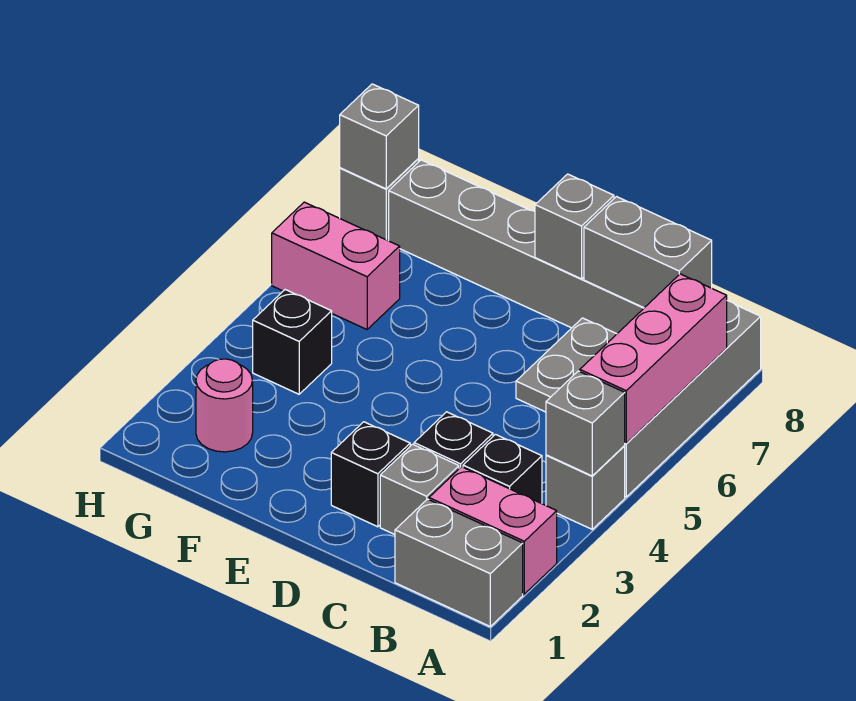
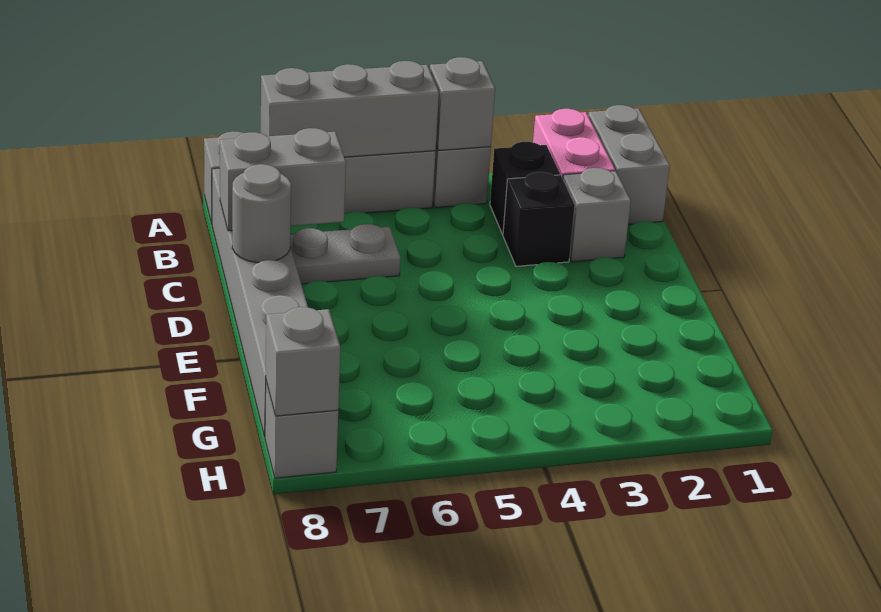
pink 1x3 brick [580,274,727,444] -> grey 1x3 brick [261,61,439,157]
grey 1x2 brick [584,197,712,308] -> grey 1x2 brick turned to [220,128,346,231]
black 1x1 brick [331,422,410,527] -> none
grey 1x1 brick [535,174,614,279] -> grey 1x1 round brick [232,164,291,263]
pink 1x1 round brick [196,359,253,452] -> none
black 1x1 brick [253,290,332,394] -> none
pink 1x2 brick [272,202,400,329] -> none

